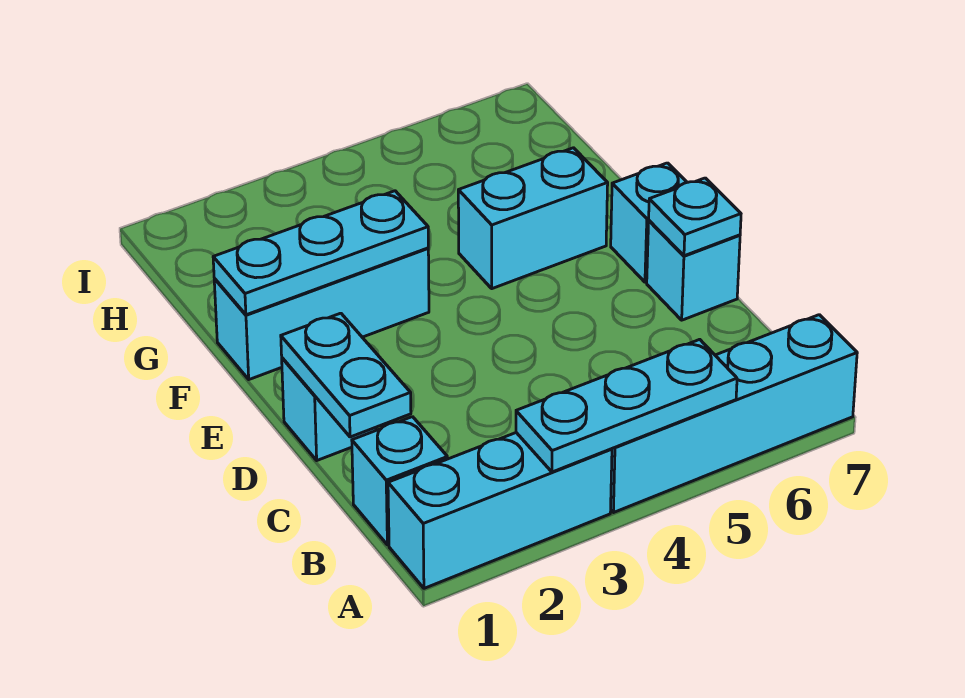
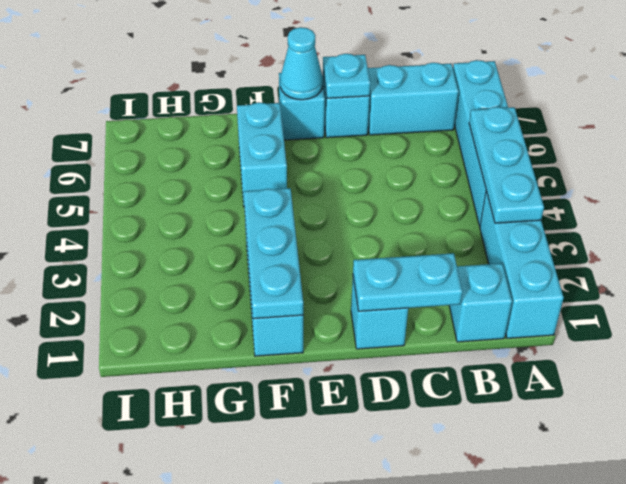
none -> cyan 1x2 brick [368,63,459,135]
none -> cyan 1x1 cone [280,27,323,100]

